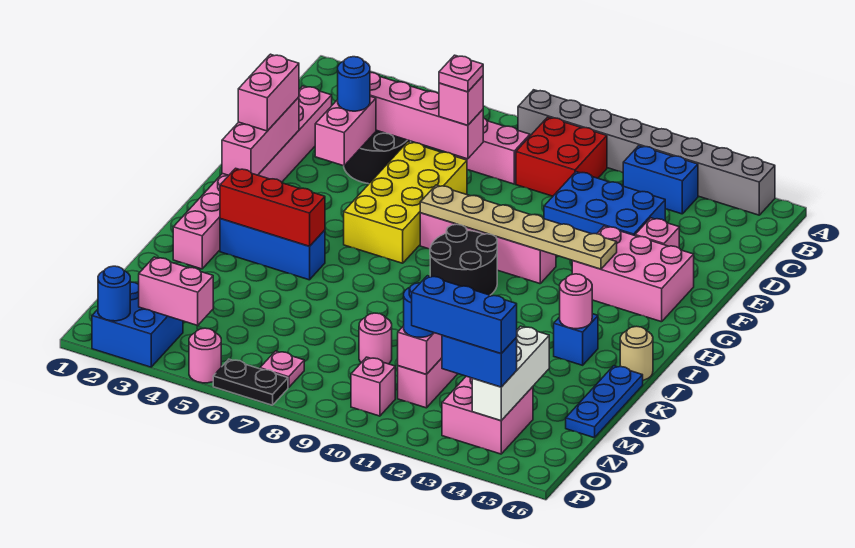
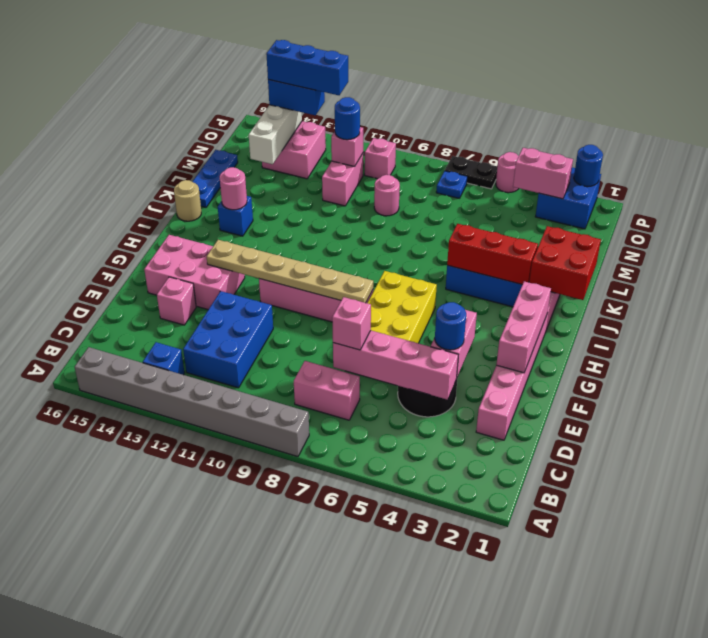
red 2x2 brick [516,117,607,196] -> red 2x2 brick moved to [529,226,601,300]
blue 1x2 brick [623,146,698,214] -> blue 1x1 brick [143,342,184,375]
pink 1x1 plate [439,55,483,92] -> none
blue 2x3 brick [544,172,665,236] -> blue 2x3 brick turned to [183,291,273,388]
pink 1x2 brick [238,54,299,131] -> none
black 2x2 round brick [430,224,497,295] -> none
pink 1x1 plate [260,351,304,388] -> blue 1x1 plate [436,171,467,198]

